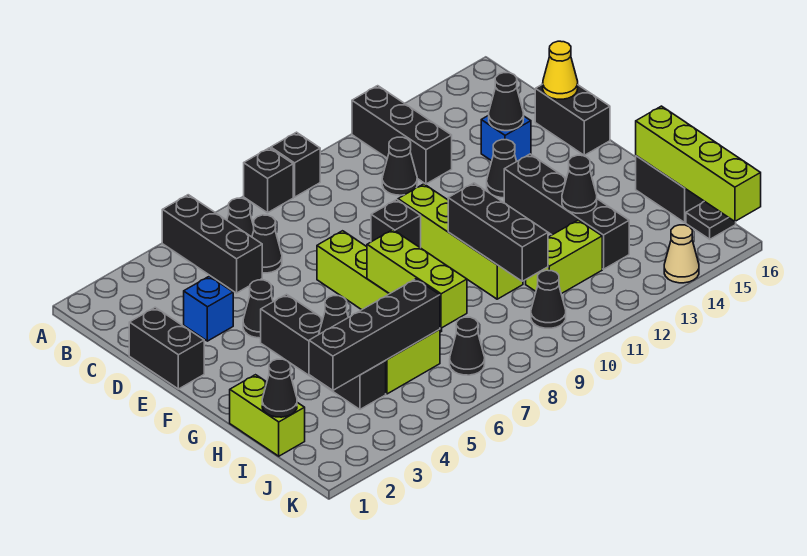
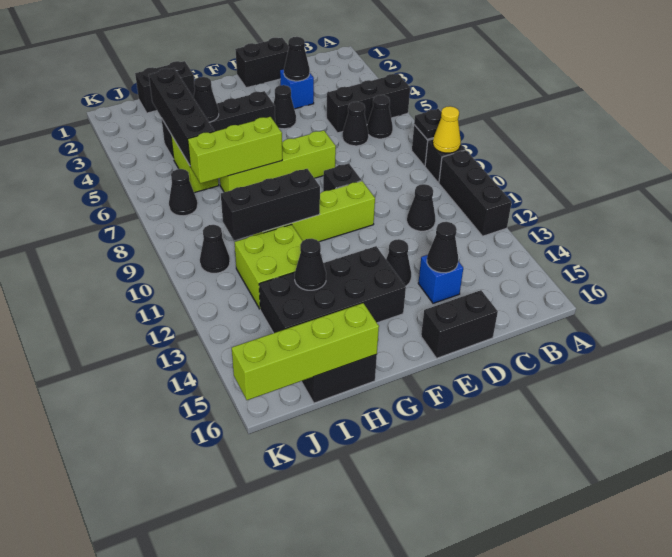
black 1x3 brick [352,86,452,184] -> black 1x3 brick turned to [439,150,512,236]
yellow 1x1 cone [543,41,578,99] -> yellow 1x1 cone moved to [433,106,461,153]
black 1x4 brick [504,154,629,269] -> black 2x4 brick [259,246,406,333]
lime 1x2 brick [230,375,305,456] -> black 1x2 brick [135,61,195,113]
black 1x1 cone [262,359,297,417] -> black 1x1 cone moved to [284,37,310,81]
lime 1x2 brick [526,220,602,294] -> lime 2x2 brick [235,225,302,309]
black 1x1 plate [686,201,736,239] -> black 1x1 plate moved to [414,109,441,140]
tan 1x1 cone [664,225,699,283] -> none

